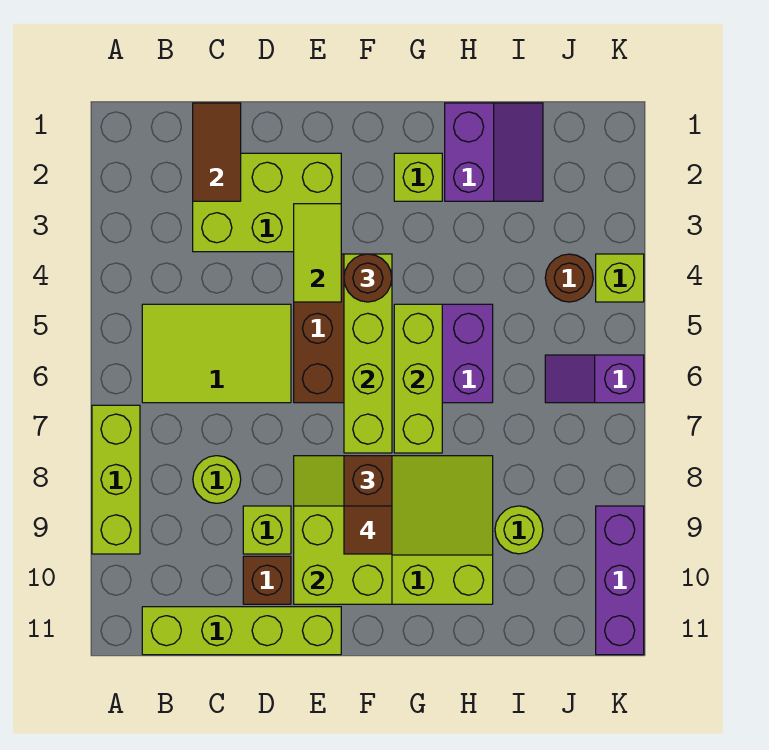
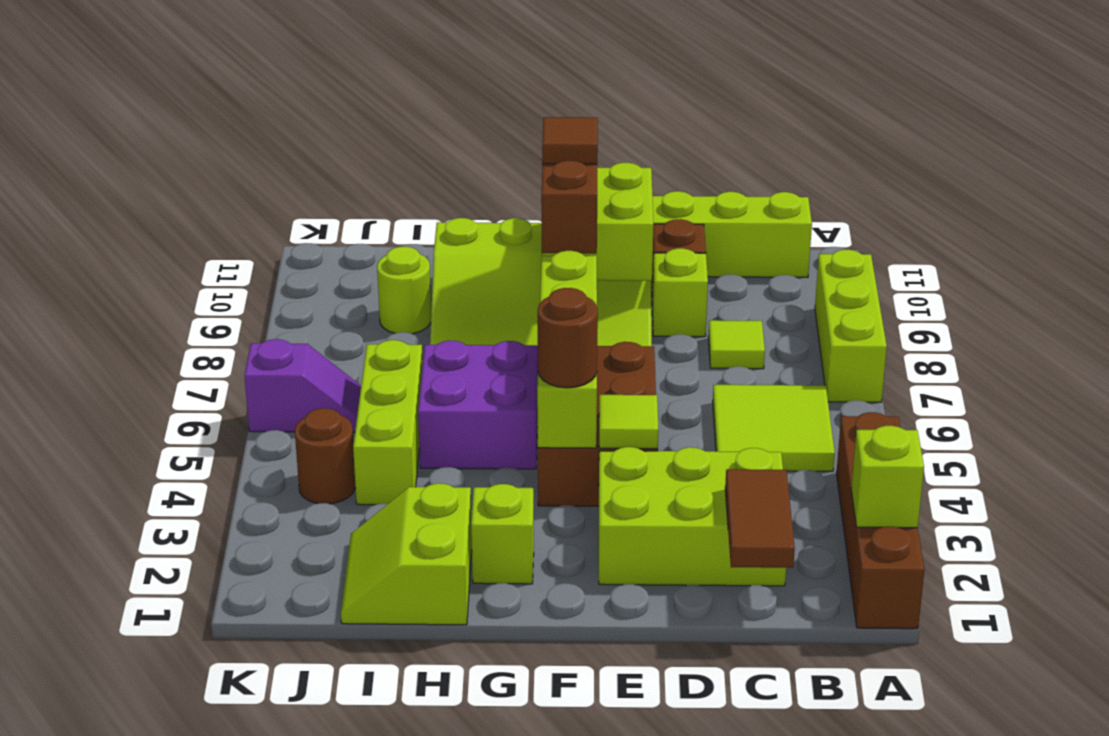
none -> brown 1x4 brick [836,412,925,629]
lime 2x3 tile [142,304,291,403] -> lime 2x2 tile [713,385,835,471]
lime 1x1 round brick [193,456,241,503] -> lime 1x1 tile [708,320,765,369]
lime 1x2 tile [294,204,341,302] -> lime 1x1 tile [599,395,658,449]
lime 1x3 brick [394,304,442,453] -> lime 1x3 brick moved to [353,340,423,505]
purple 2x2 slope [445,103,543,201] -> lime 2x2 slope [341,483,472,625]
lime 1x1 brick [596,254,644,302] -> lime 1x1 brick moved to [851,426,924,528]
purple 1x3 brick [596,506,644,655] -> none

